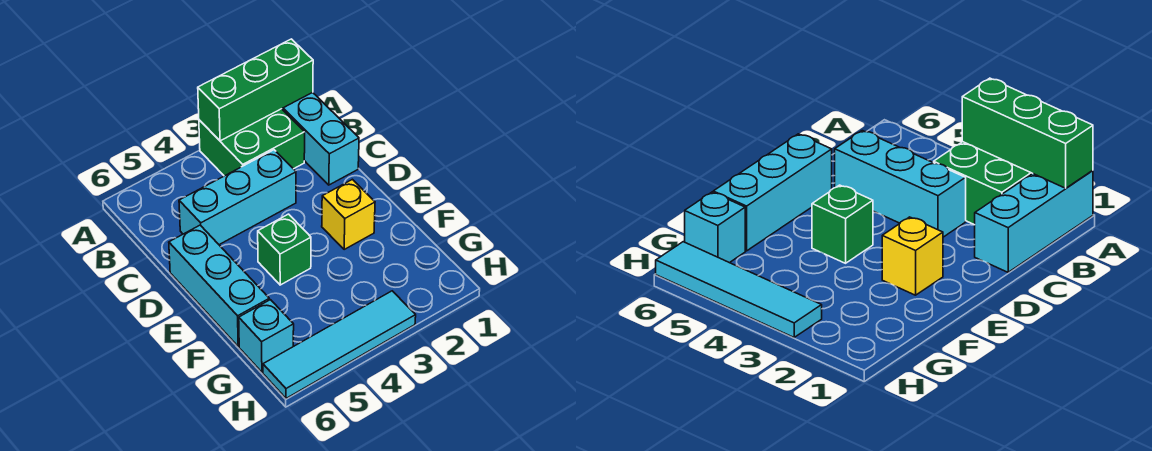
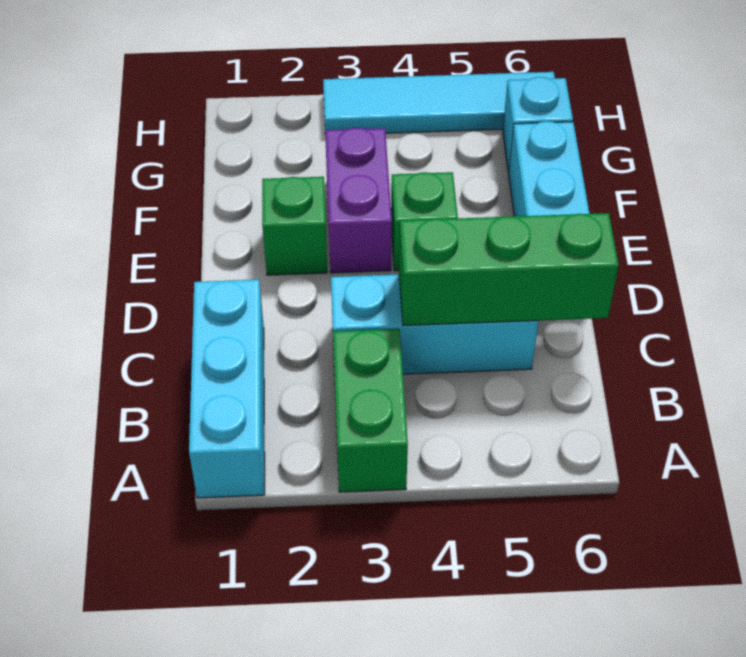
green 1x3 brick [198,39,313,141] -> green 1x3 brick moved to [399,213,619,325]
green 2x2 brick [199,109,305,176] -> green 1x2 brick [333,329,408,492]
yellow 1x1 brick [322,179,375,249] -> green 1x1 brick [262,177,327,275]
none -> purple 1x2 brick [325,128,392,273]

